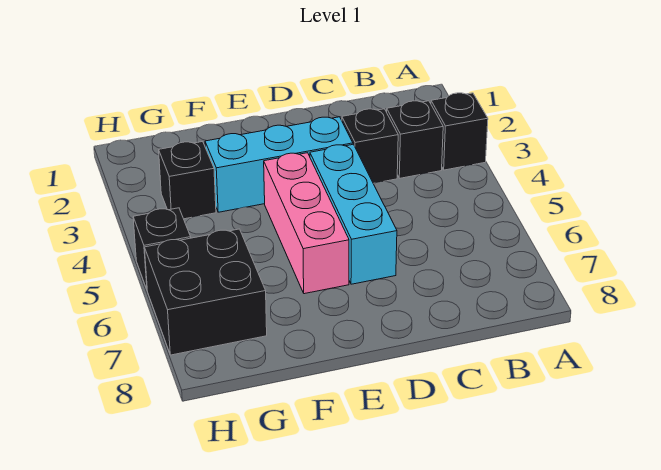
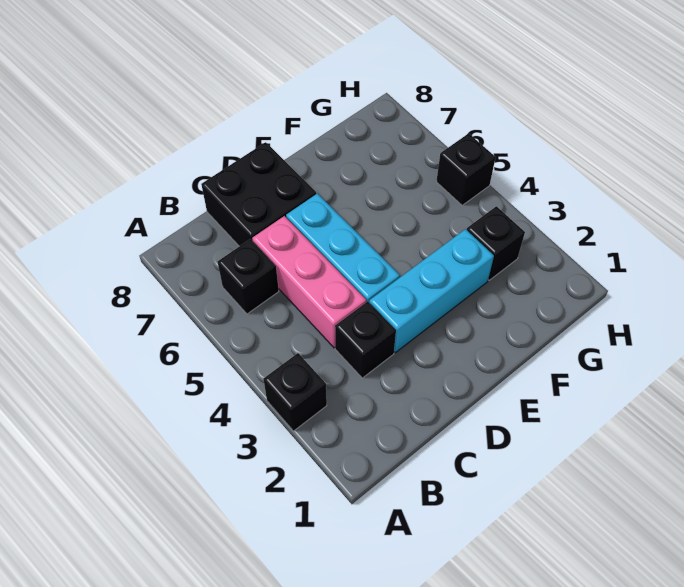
black 1x1 brick [387,101,443,178] -> black 1x1 brick moved to [218,239,279,314]
pink 1x3 brick [264,153,349,294] -> pink 1x3 brick moved to [252,216,366,348]
black 2x2 brick [145,229,267,355] -> black 2x2 brick moved to [201,142,316,246]

